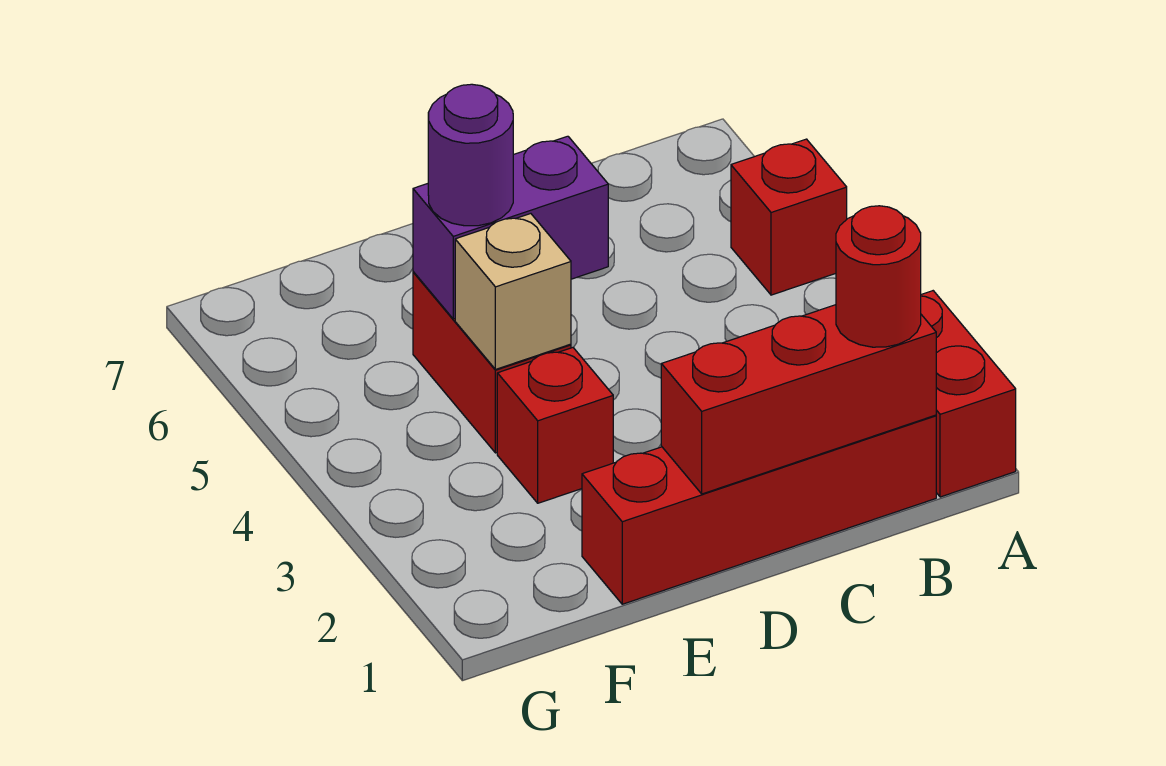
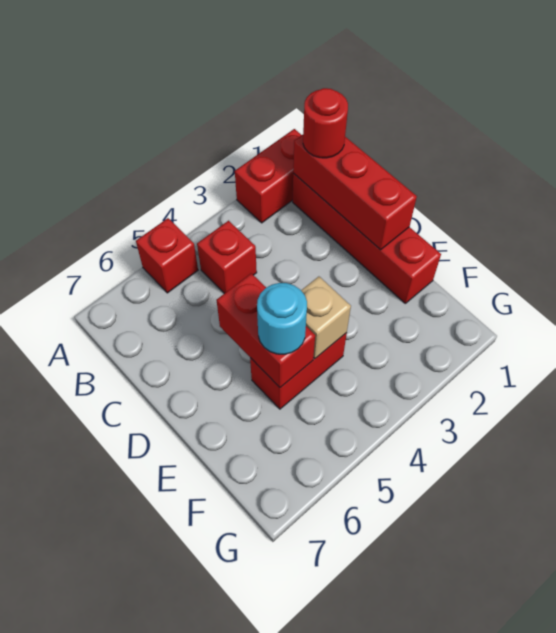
purple 1x2 brick [413,136,608,319] -> red 1x2 brick [216,273,315,388]
red 1x1 brick [497,348,613,503] -> red 1x1 brick moved to [197,221,257,294]
purple 1x1 round brick [428,84,513,226] -> cyan 1x1 round brick [257,283,307,354]

